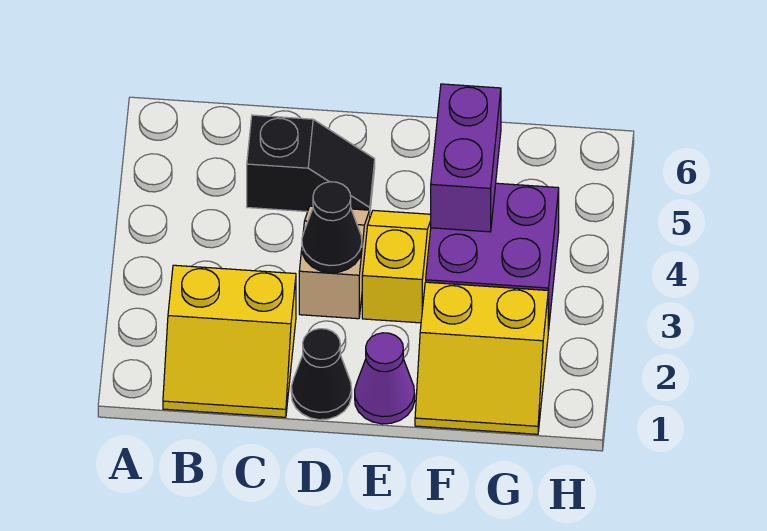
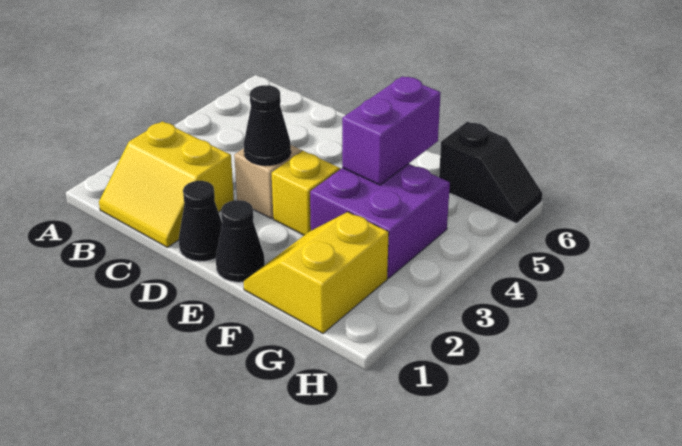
black 1x2 slope [247,115,375,212] -> black 1x2 slope moved to [439,122,543,223]
purple 1x1 cone [355,333,415,424] -> black 1x1 cone [216,200,265,282]
yellow 2x2 slope [415,282,548,434] -> yellow 2x2 slope turned to [244,212,389,333]

